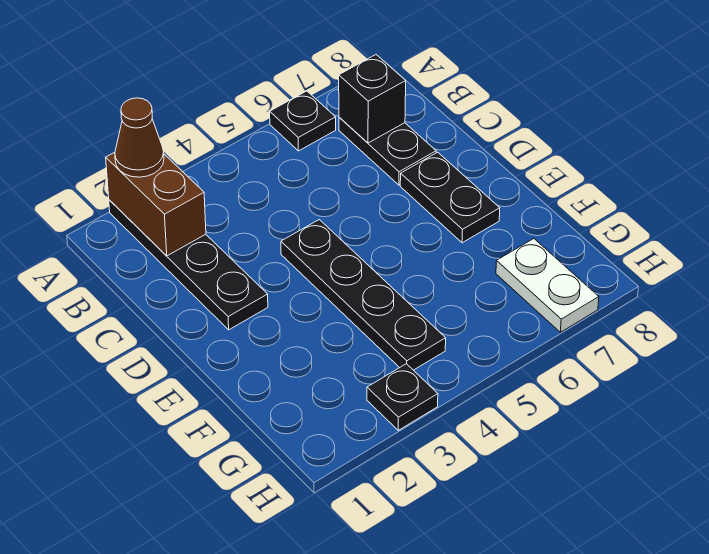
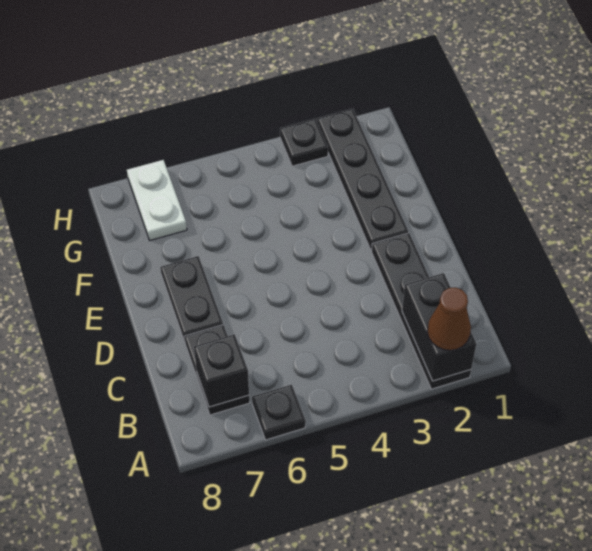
brown 1x2 brick [106,152,206,256] -> black 1x2 brick [402,273,476,381]
black 1x4 plate [281,220,446,370] -> black 1x4 plate moved to [317,109,409,250]

